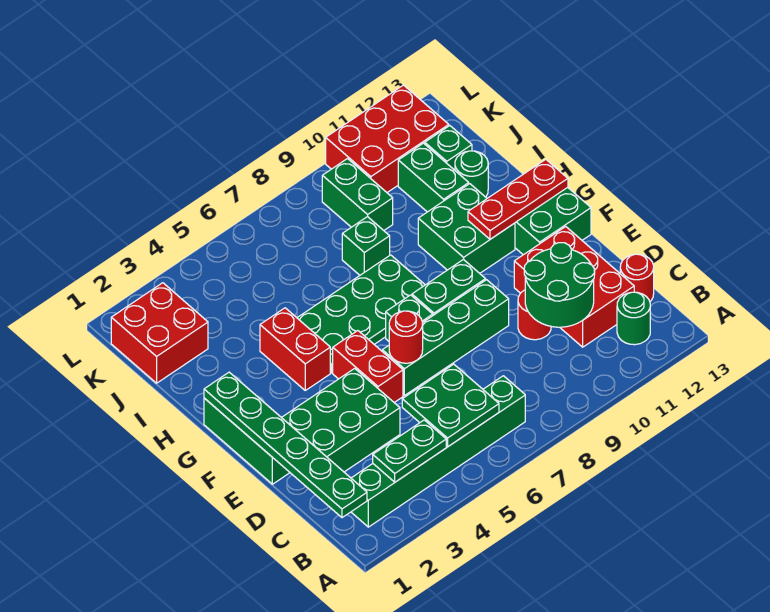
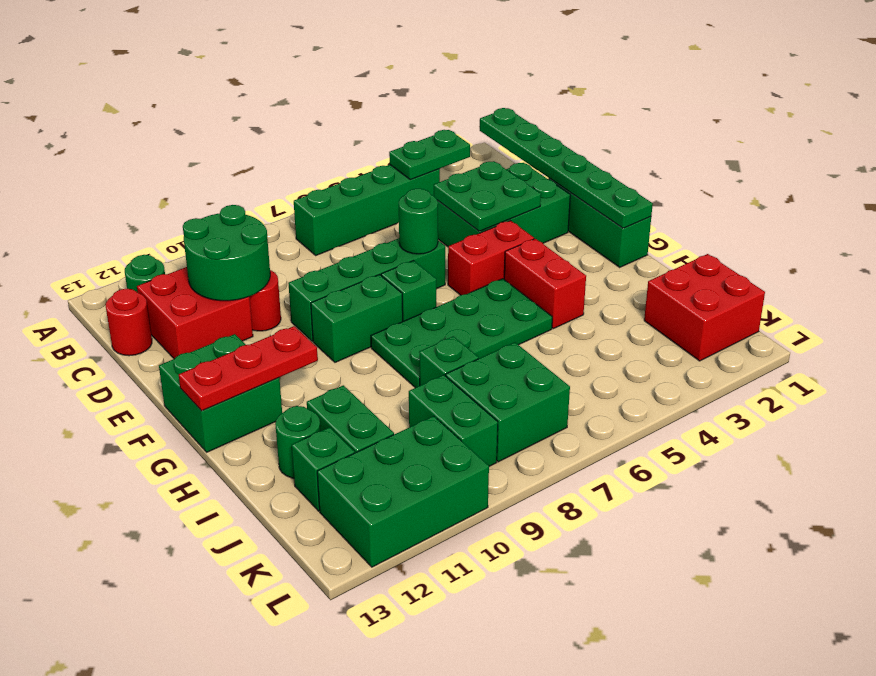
green 1x6 brick [351,376,525,527] -> green 1x4 brick [294,165,440,255]
green 2x2 plate [402,364,499,447] -> green 2x2 plate moved to [434,161,541,232]
red 2x3 brick [514,227,634,347] -> red 2x2 brick [137,267,253,359]
red 1x2 brick [333,331,403,402] -> red 1x2 brick turned to [448,221,534,295]
red 1x1 round brick [389,311,423,363] -> green 1x1 round brick [399,189,438,254]
green 2x2 brick [418,184,515,273] -> green 2x2 brick moved to [446,342,570,462]
red 2x3 brick [326,85,449,192] -> green 2x3 brick [317,416,489,567]

